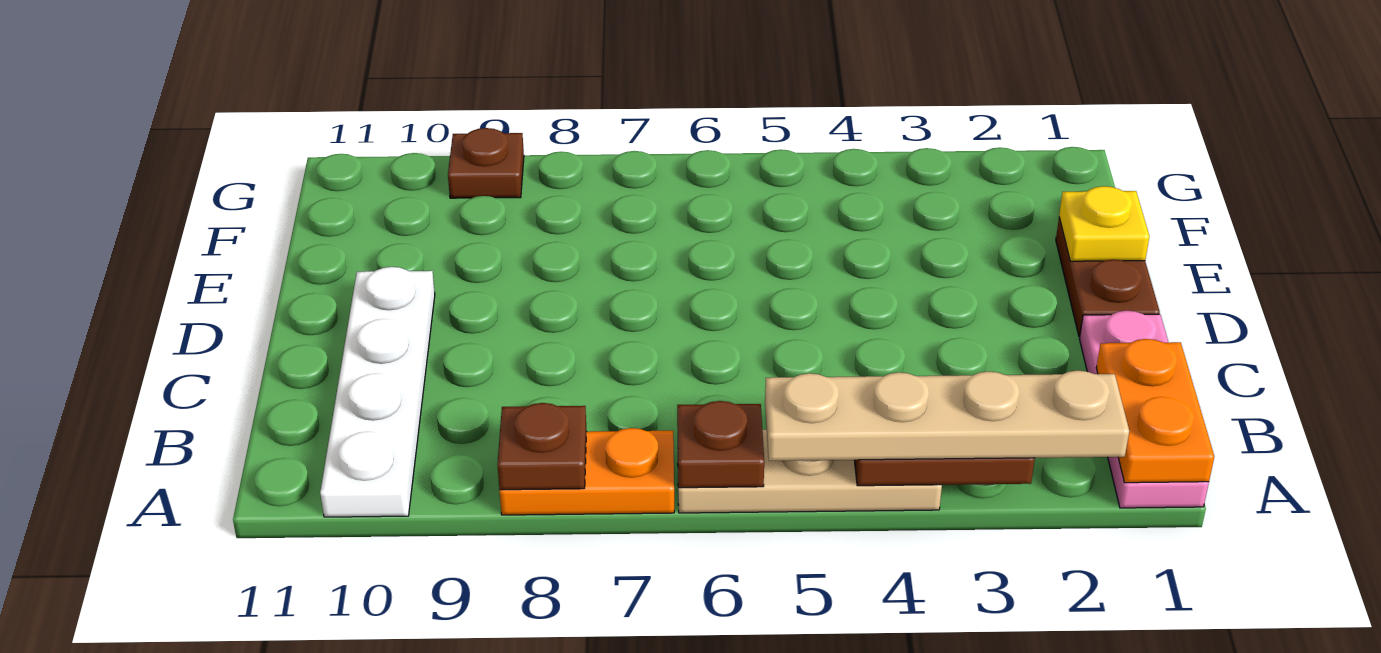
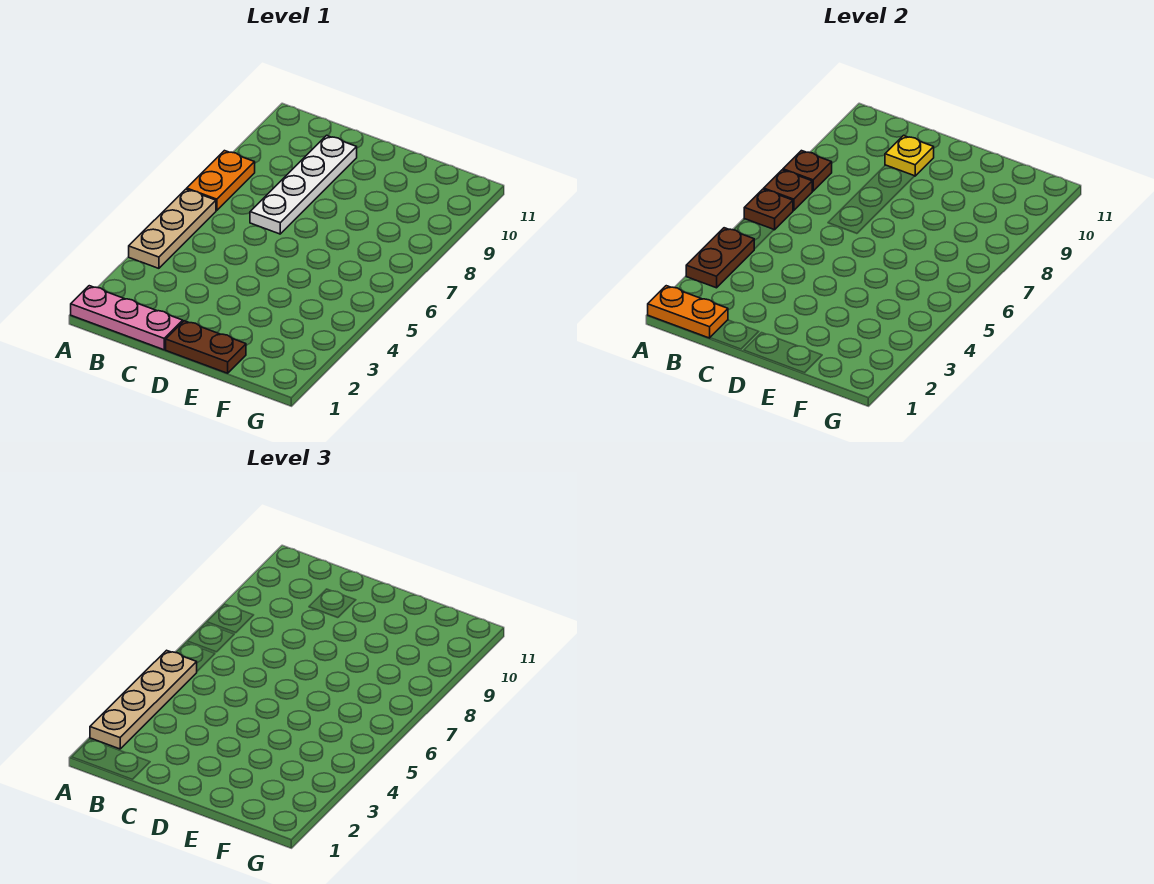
white 1x4 plate [320,267,435,517] -> white 1x4 plate turned to [250,135,357,234]
yellow 1x1 plate [1059,186,1150,261] -> yellow 1x1 plate moved to [885,135,934,176]
brown 1x1 plate [448,128,524,198] -> brown 1x1 plate moved to [764,170,812,211]

